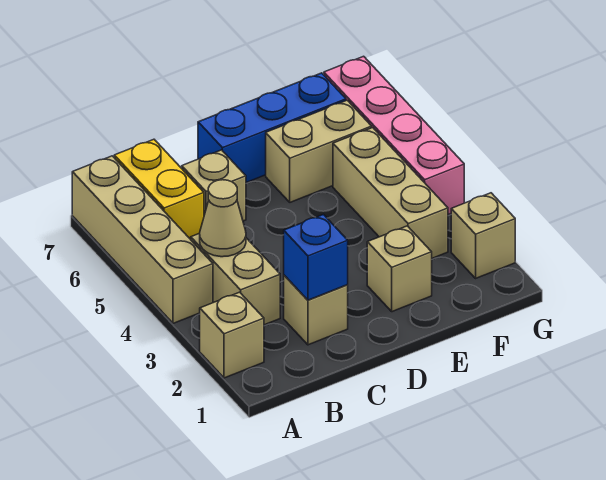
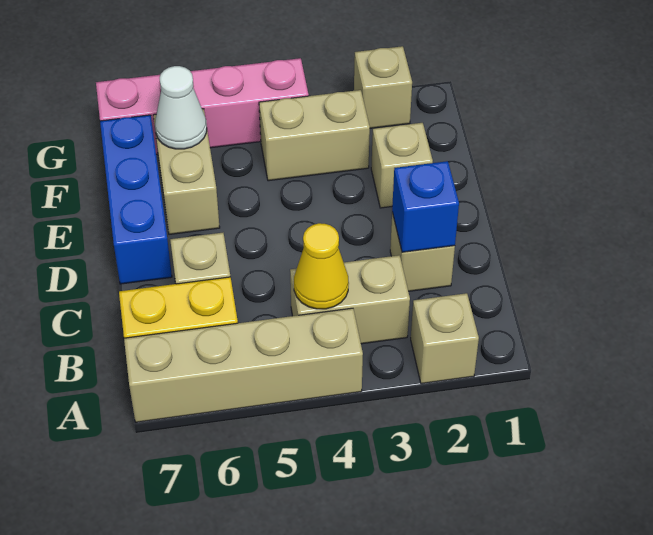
tan 1x1 cone [200,180,246,257] -> yellow 1x1 cone [294,223,349,309]
tan 1x3 brick [333,128,448,258] -> tan 1x2 brick [259,90,370,181]
none -> white 1x1 cone [155,66,207,149]

